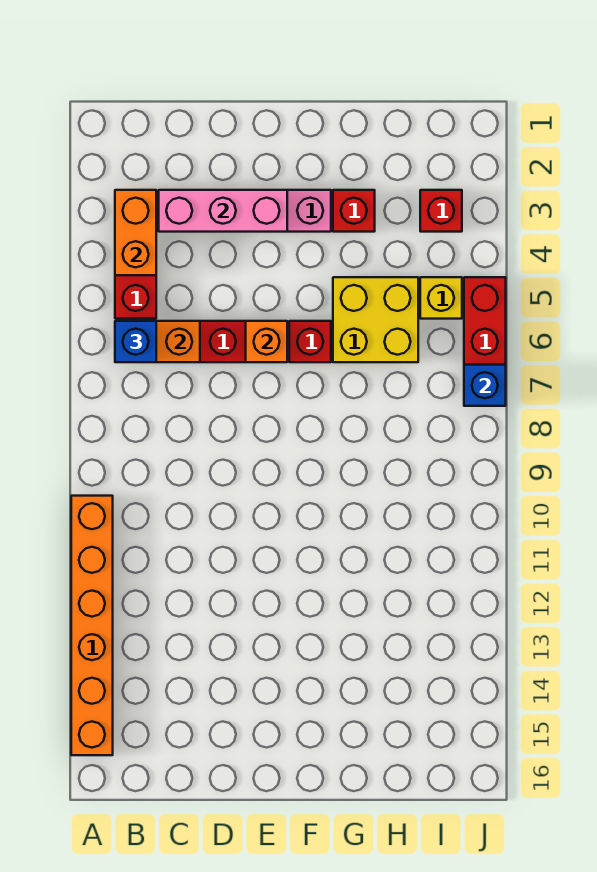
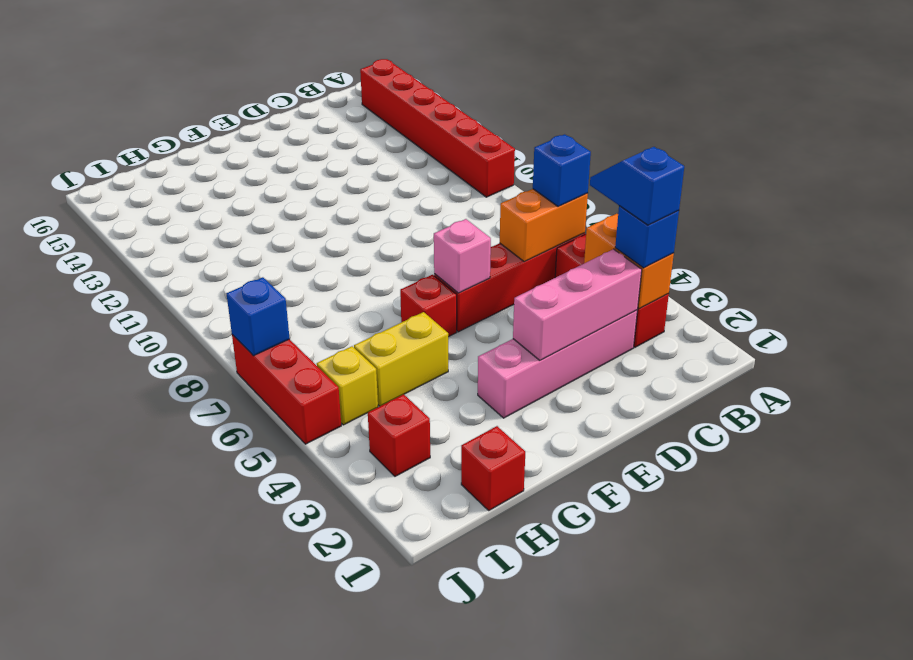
orange 1x6 brick [71,496,113,755] -> red 1x6 brick [360,59,515,197]
none -> blue 1x1 brick [615,206,679,268]
none -> blue 1x2 slope [590,147,684,225]
orange 1x1 brick [246,321,287,362] -> pink 1x1 brick [434,219,491,293]
red 1x1 brick [333,190,375,232] -> red 1x1 brick moved to [461,426,525,510]
yellow 2x2 brick [333,277,418,362] -> yellow 1x2 brick [354,312,448,406]

